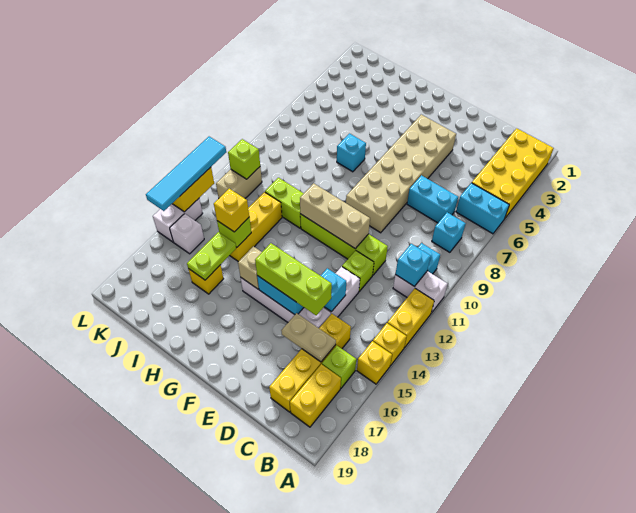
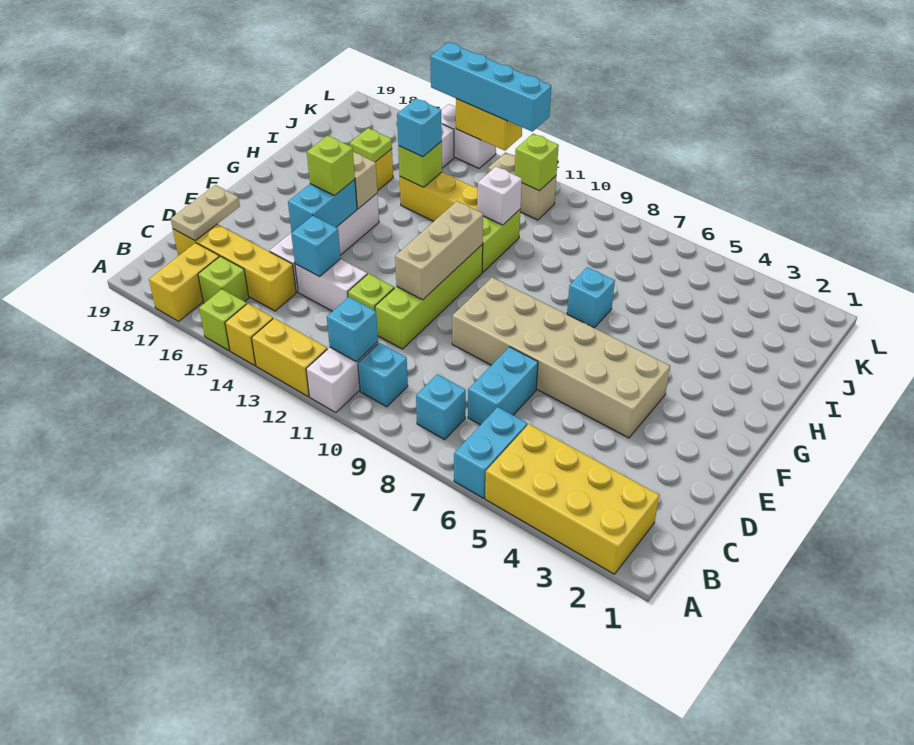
yellow 1x1 brick [357,341,392,384] -> lime 1x1 brick [199,289,247,351]
yellow 1x2 brick [290,364,341,427] -> yellow 1x2 brick turned to [149,243,219,321]
tan 1x2 plate [281,313,336,362] -> tan 1x2 plate moved to [171,185,240,241]
lime 1x3 brick [255,243,332,315] -> lime 1x1 brick [307,136,355,196]
none -> white 1x1 brick [477,167,522,225]
yellow 1x1 brick [214,189,249,232] -> cyan 1x1 brick [397,99,442,157]
lime 1x2 plate [187,232,236,280] -> lime 1x1 plate [350,128,392,162]
cyan 1x4 tile [146,137,226,211] -> cyan 1x4 brick [430,42,551,132]

